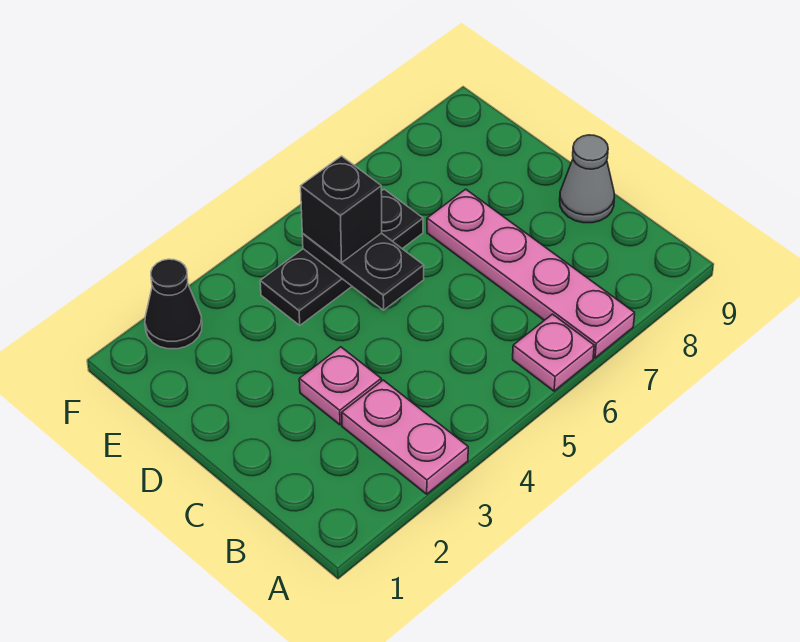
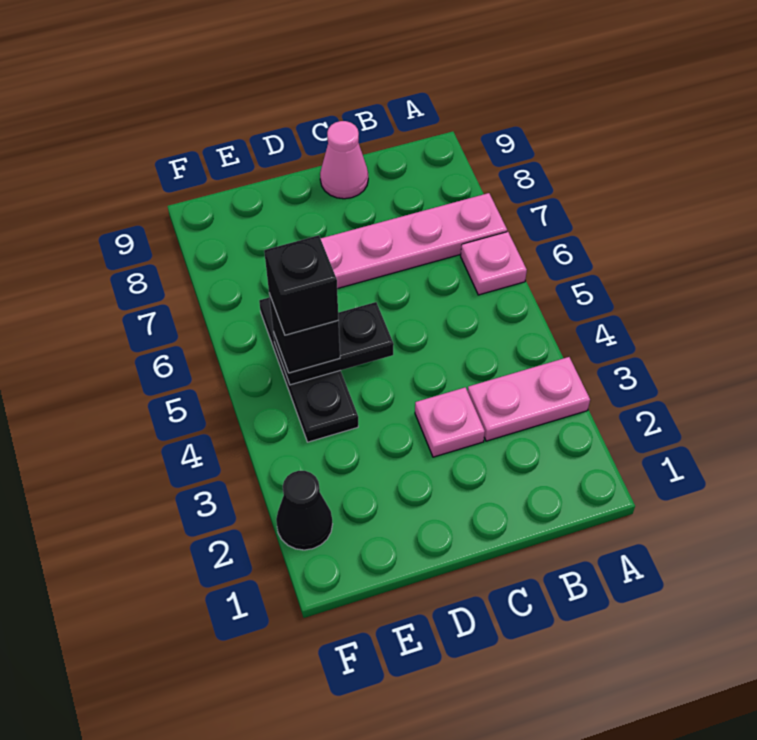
grey 1x1 cone [560,135,614,223] -> pink 1x1 cone [320,121,368,199]
none -> black 1x1 brick [264,235,339,335]

